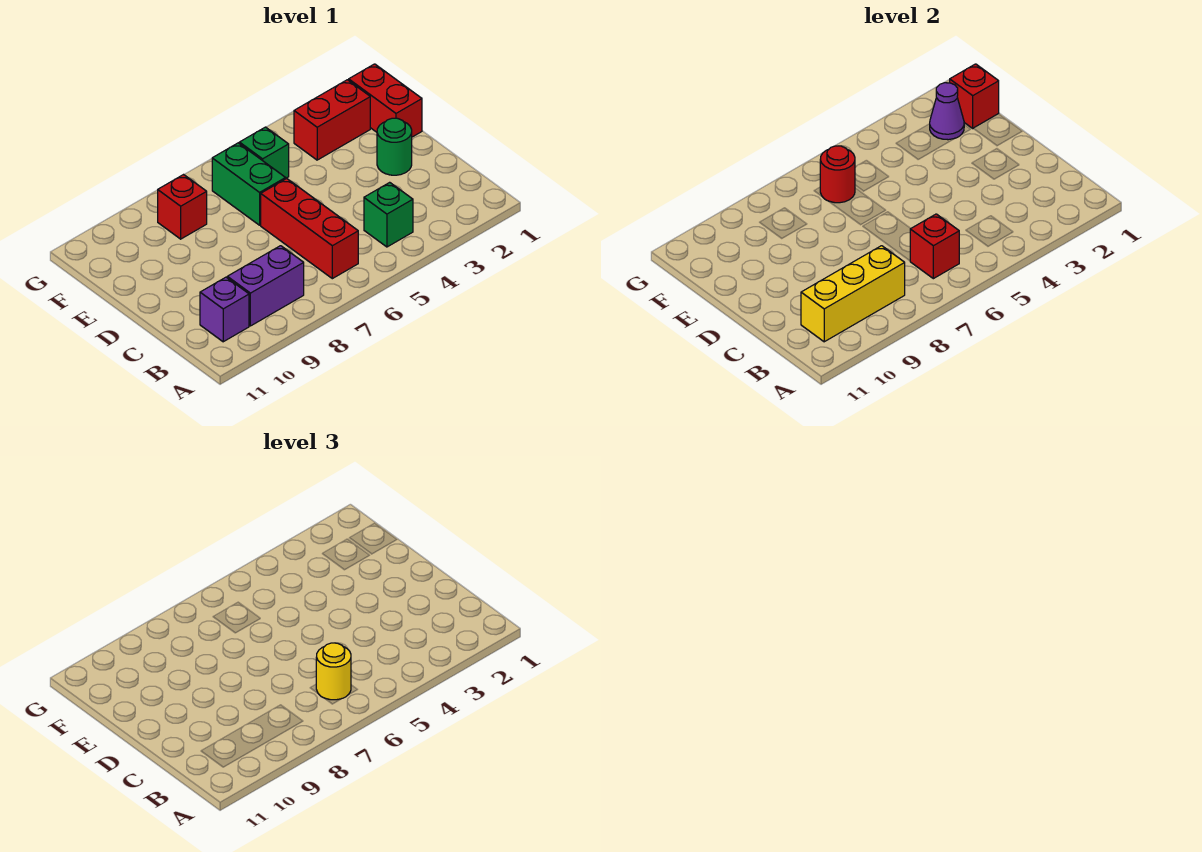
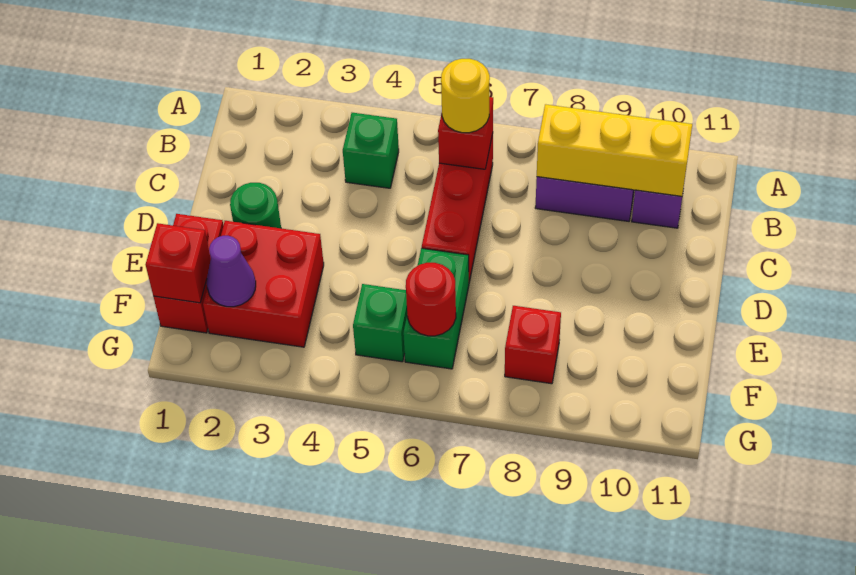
red 1x2 brick [294,80,370,160] -> red 2x2 brick [203,221,324,347]

